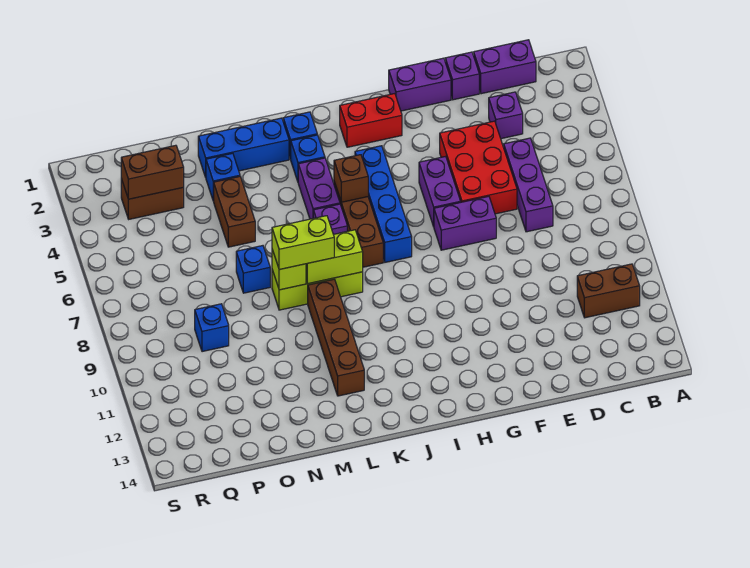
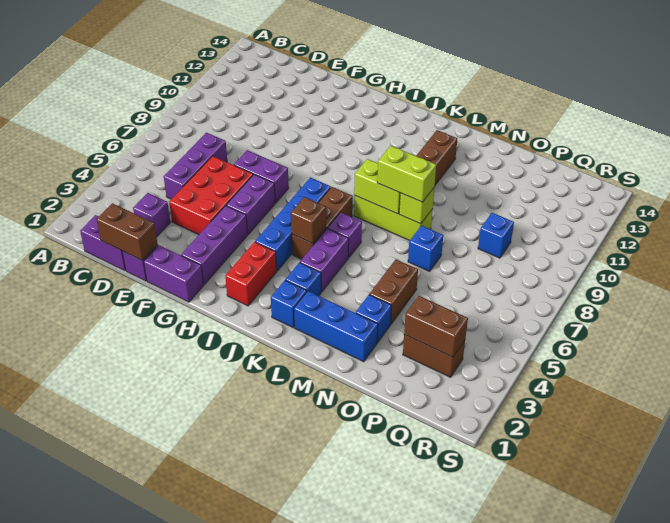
brown 1x2 brick [577,264,640,318] -> brown 1x2 brick moved to [97,203,157,261]
none -> purple 1x3 brick [181,206,248,284]
red 1x2 brick [340,94,402,147] -> red 1x2 brick turned to [225,242,277,306]

